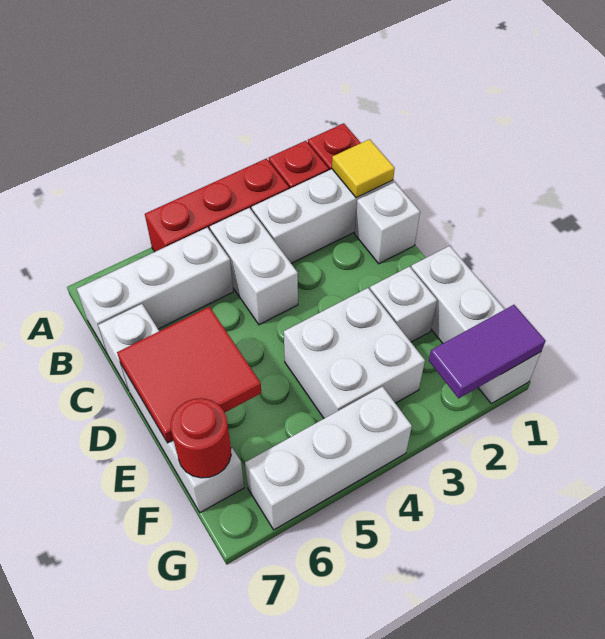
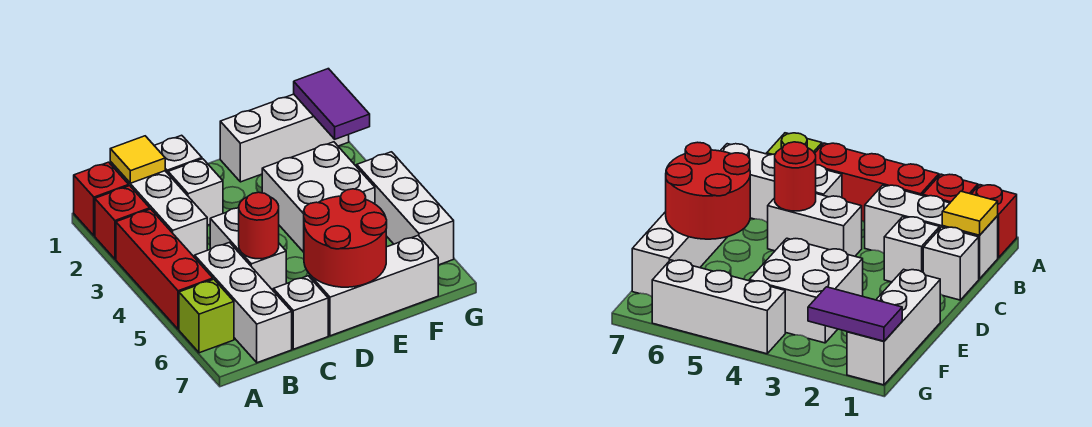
none -> lime 1x1 brick [179,279,234,353]
white 1x2 brick [210,208,298,325] -> white 1x2 brick turned to [210,208,286,290]
red 2x2 tile [117,307,261,443] -> red 2x2 round brick [304,189,387,287]
white 1x1 brick [370,267,437,342] -> white 1x1 brick moved to [168,159,223,225]
red 1x1 round brick [171,398,231,478] -> red 1x1 round brick moved to [239,192,279,259]

